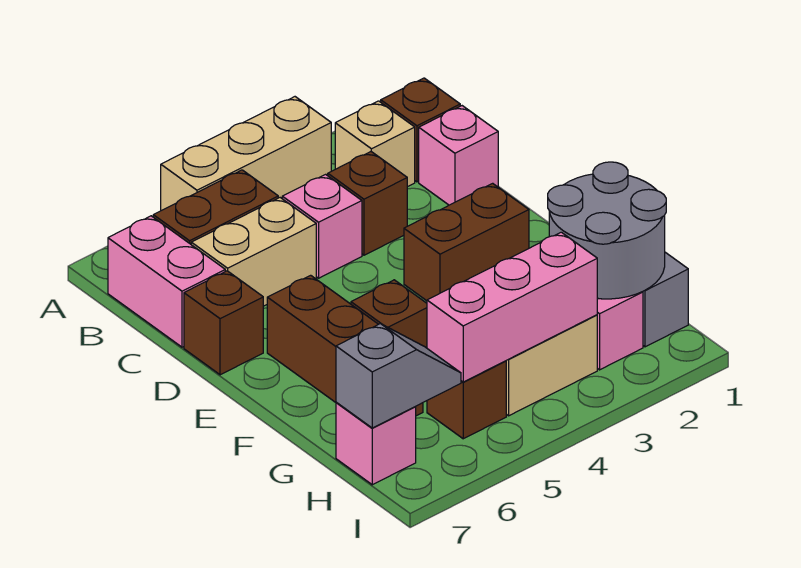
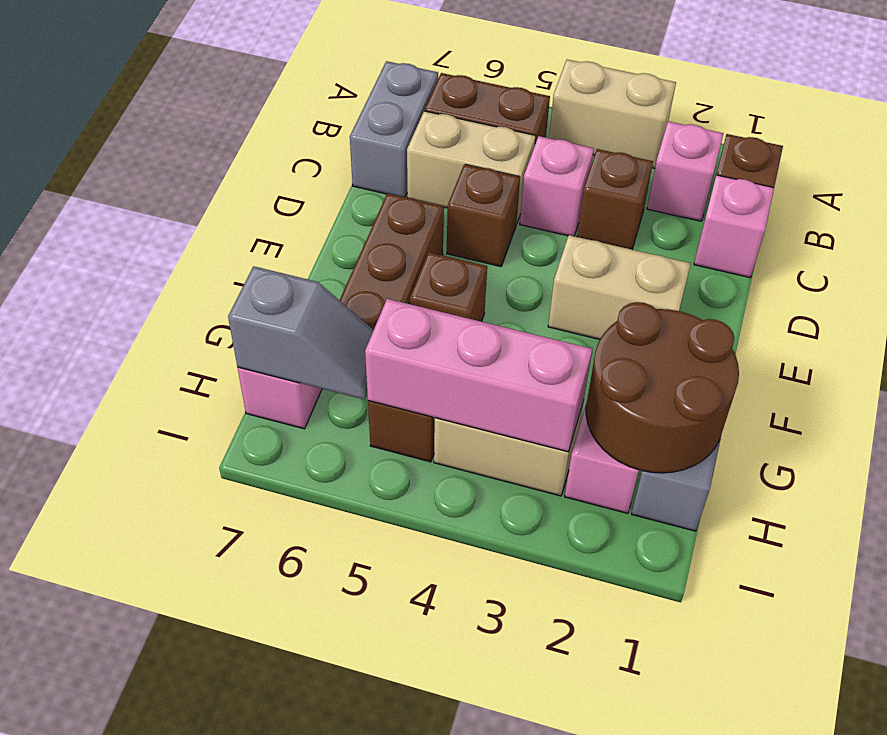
tan 1x3 brick [161,97,331,211] -> tan 1x2 brick [549,60,676,168]
tan 1x1 brick [335,101,415,187] -> pink 1x1 brick [647,121,723,221]
pink 1x2 brick [108,216,225,347] -> grey 1x2 brick [350,61,438,197]
brown 1x1 brick [184,271,263,375] -> brown 1x1 brick moved to [447,164,520,267]
brown 1x2 brick [404,183,529,301] -> tan 1x2 brick [548,235,691,339]
grey 2x2 round brick [548,162,666,299] -> brown 2x2 round brick [586,302,739,473]

